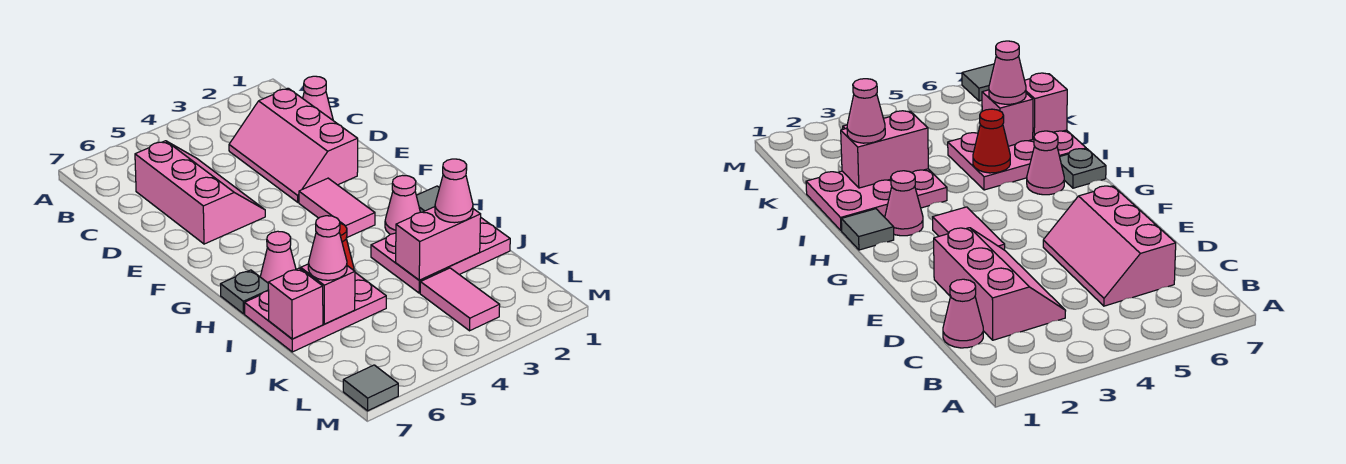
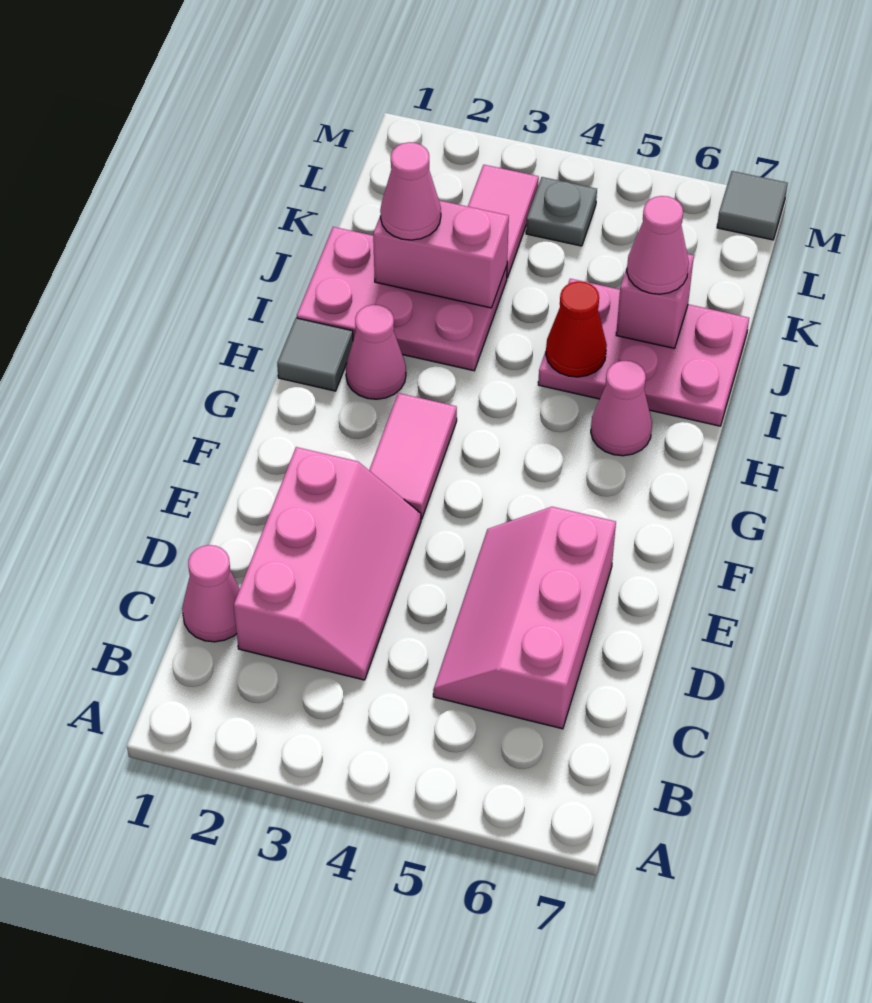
grey 1x1 plate [220,270,269,314] -> grey 1x1 plate moved to [526,177,597,246]
pink 1x1 brick [268,268,323,339] -> none

